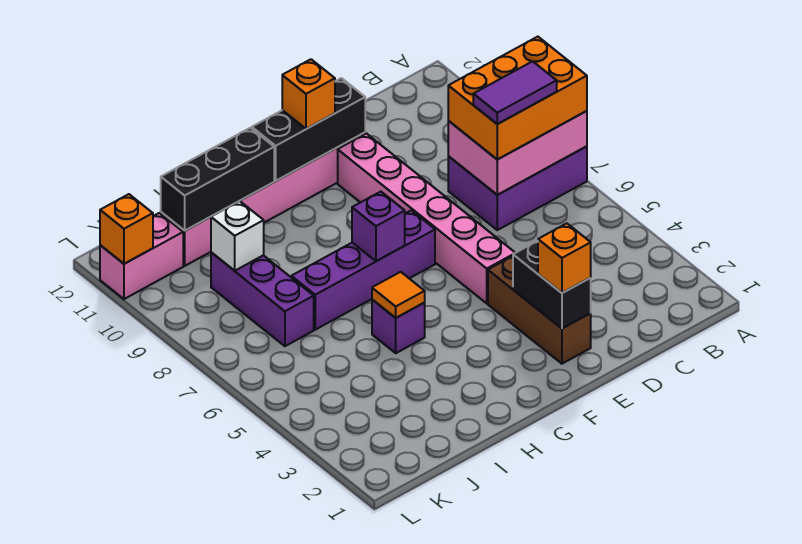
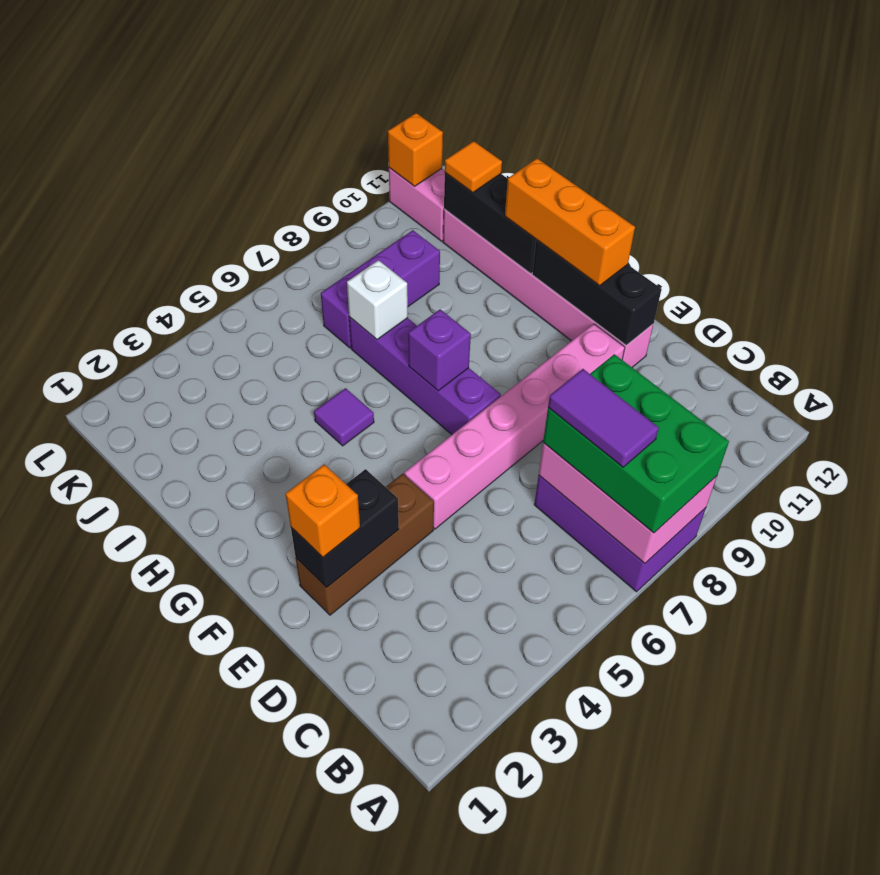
orange 2x3 brick [448,37,587,159] -> green 2x3 brick [543,354,729,533]
orange 1x1 brick [282,59,335,129] -> orange 1x3 brick [505,159,635,286]
purple 1x1 brick [372,300,425,353] -> purple 1x1 tile [314,388,374,446]
orange 1x1 tile [372,272,425,318] -> orange 1x1 tile moved to [445,141,502,193]
white 1x1 brick [211,201,264,271] -> white 1x1 brick moved to [347,260,408,340]

